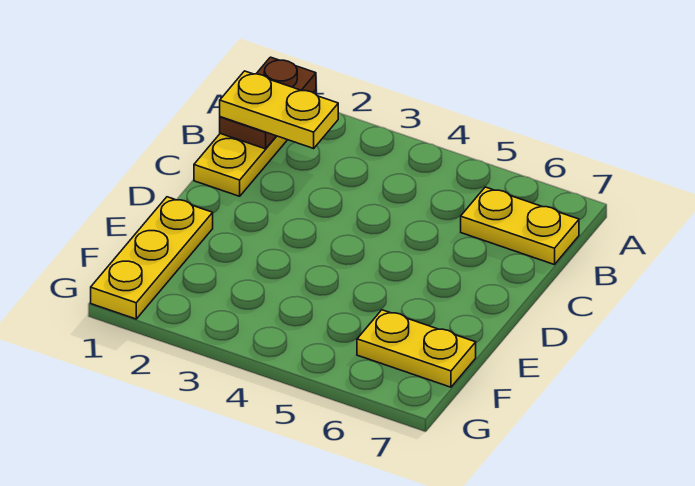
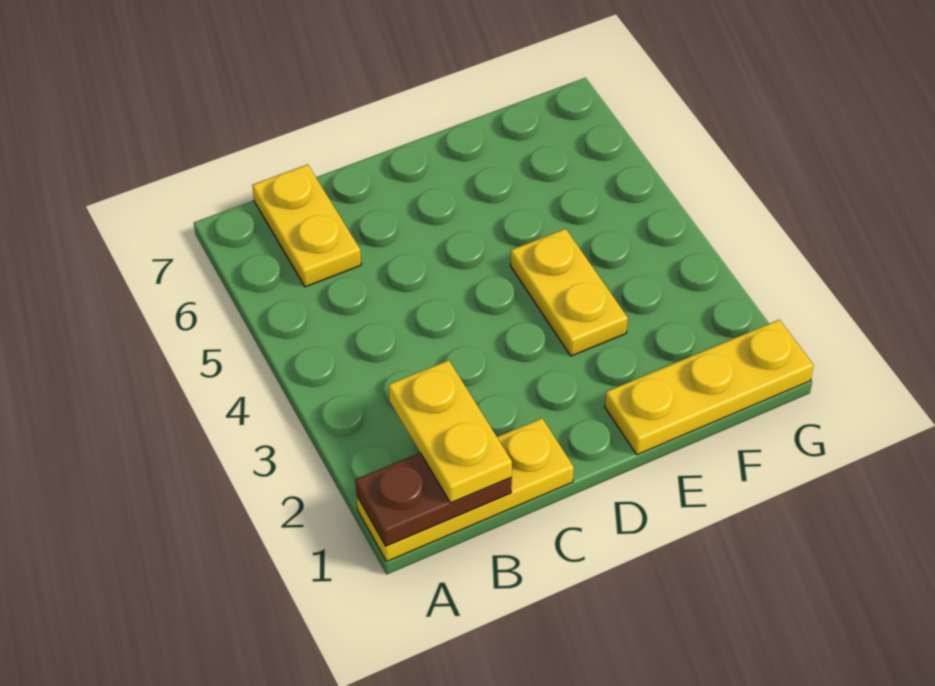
yellow 1x2 plate [357,310,476,387] -> yellow 1x2 plate moved to [510,229,628,356]

